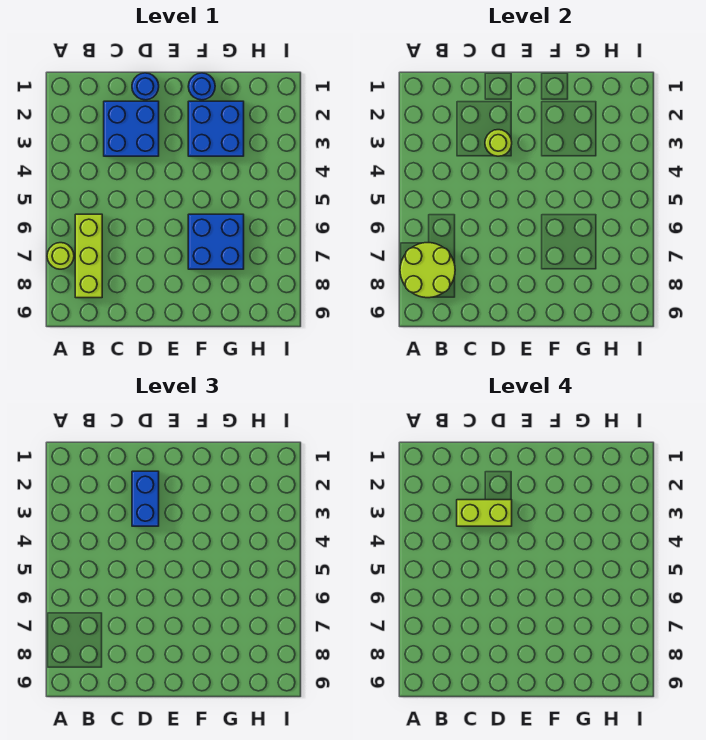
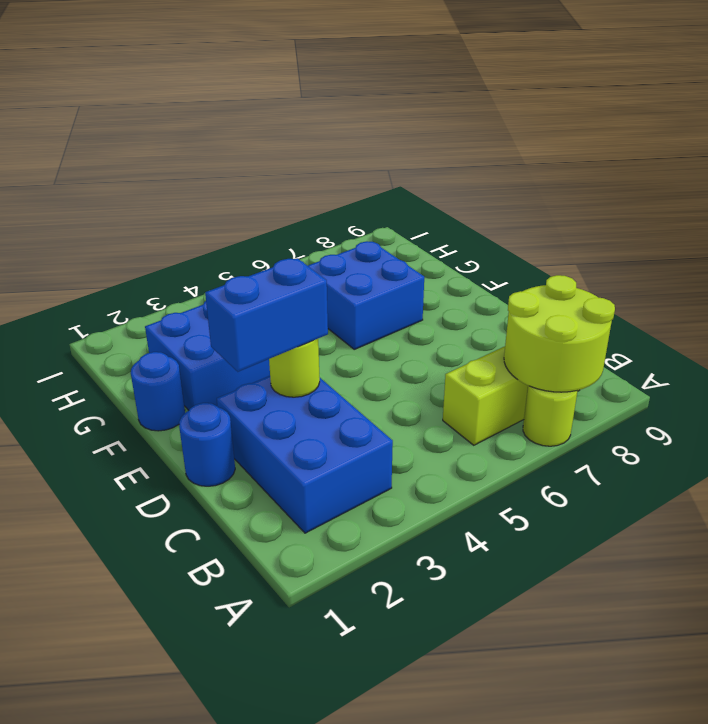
blue 2x2 brick [104,101,159,156] -> blue 2x3 brick [217,376,393,533]
lime 1x2 brick [457,500,512,526] -> none

